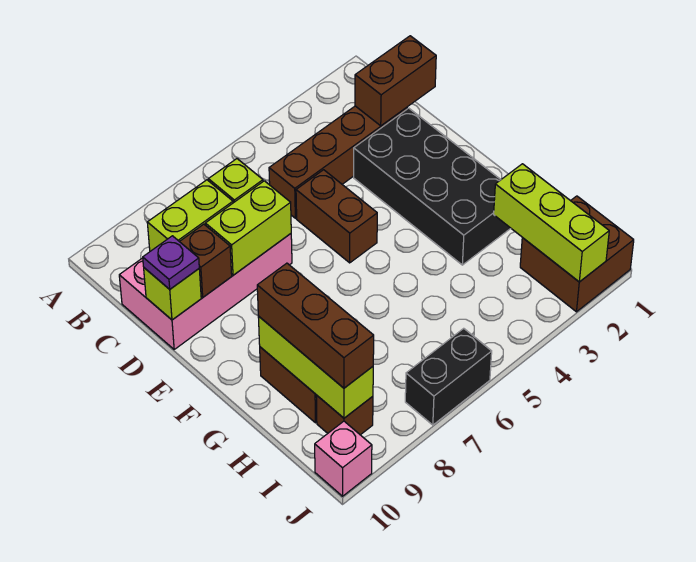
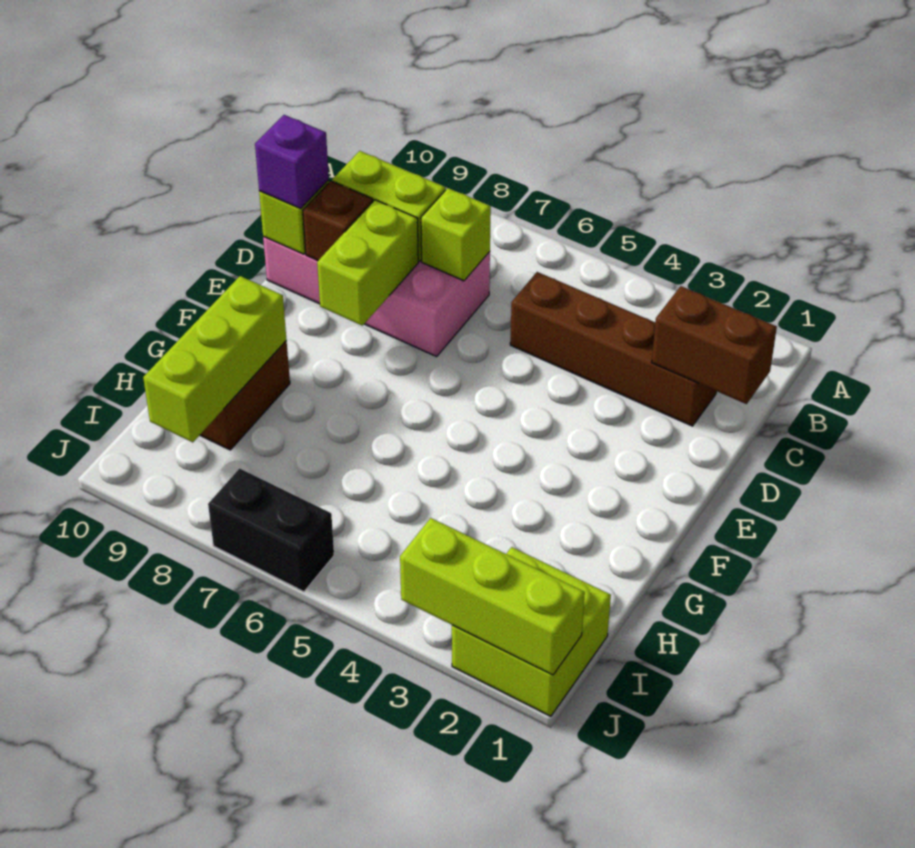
black 2x4 brick [354,108,511,265] -> none
brown 1x2 brick [296,170,377,263] -> none
lime 1x2 brick [205,181,291,275] -> lime 1x2 brick turned to [317,200,418,325]
purple 1x1 plate [143,236,199,289] -> purple 1x1 brick [255,115,329,209]
brown 1x3 brick [257,263,374,388] -> none
lime 1x3 brick [494,164,609,282] -> lime 1x3 brick turned to [400,518,585,675]
brown 2x2 brick [520,196,634,312] -> lime 2x2 brick [452,547,611,716]
brown 1x1 brick [316,395,373,435] -> none
pink 1x1 brick [315,421,372,496] -> none

